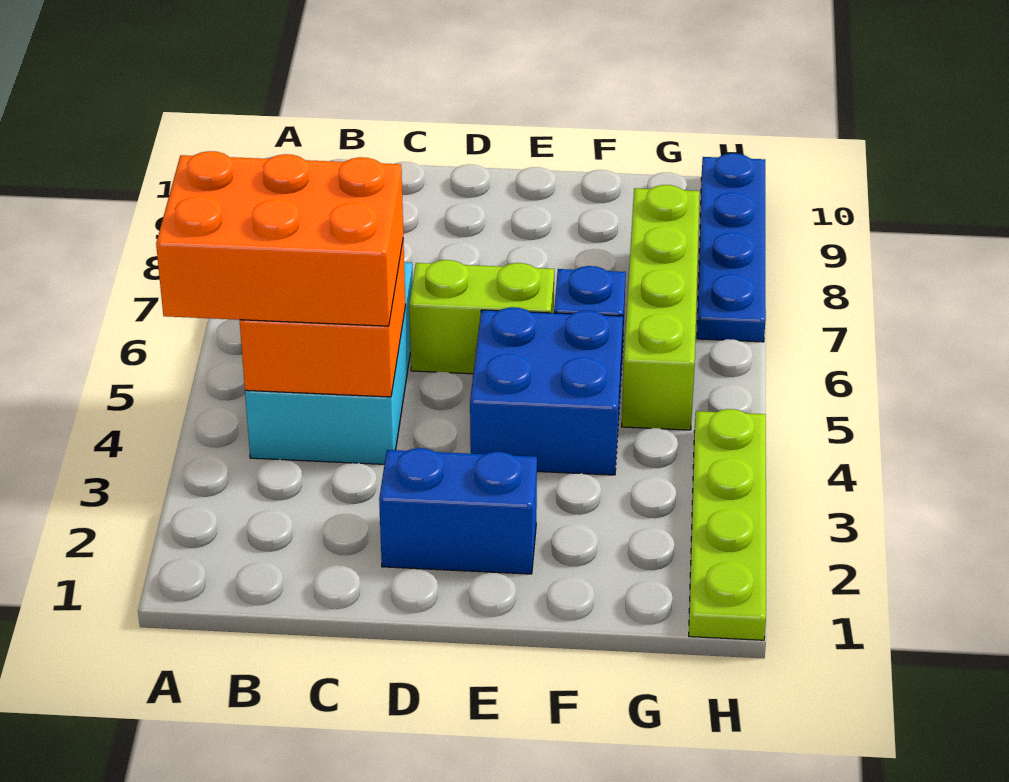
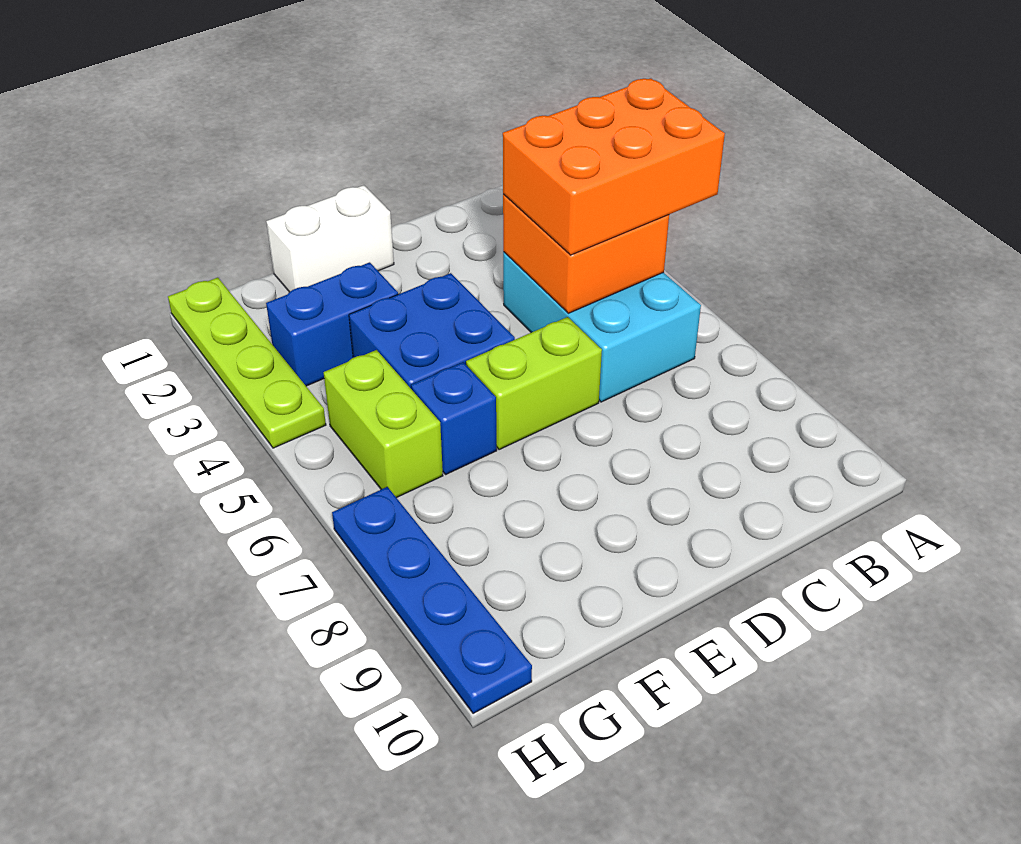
blue 1x2 brick [379,448,537,574] -> blue 1x2 brick moved to [266,262,398,386]
none -> white 1x2 brick [266,185,394,292]
lime 1x4 brick [622,185,700,430] -> lime 1x2 brick [324,350,443,498]

